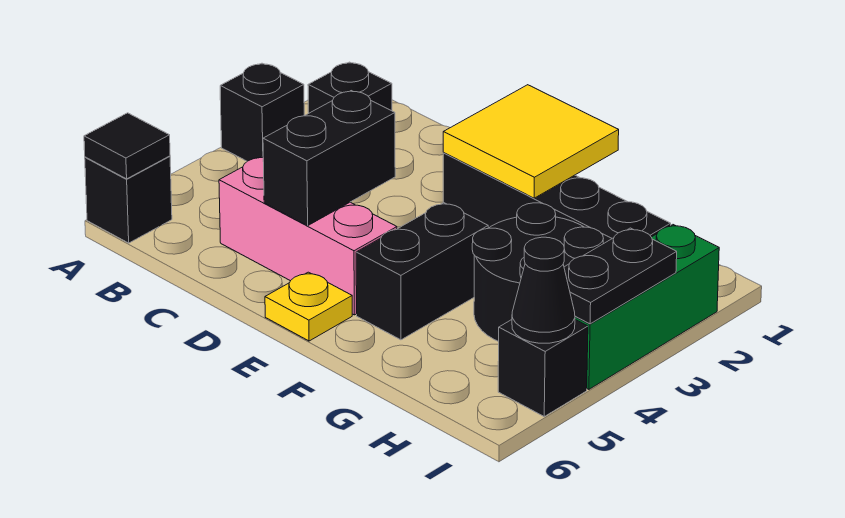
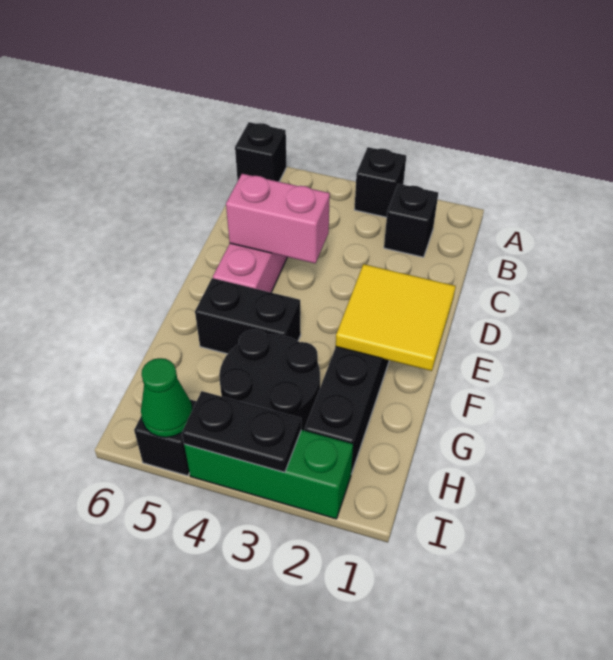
black 1x1 tile [84,113,170,179] -> none
black 1x2 brick [263,91,395,226] -> pink 1x2 brick [226,174,330,263]
yellow 1x1 plate [265,272,352,341] -> none
black 1x1 cone [512,237,575,343] -> green 1x1 cone [141,358,193,437]

